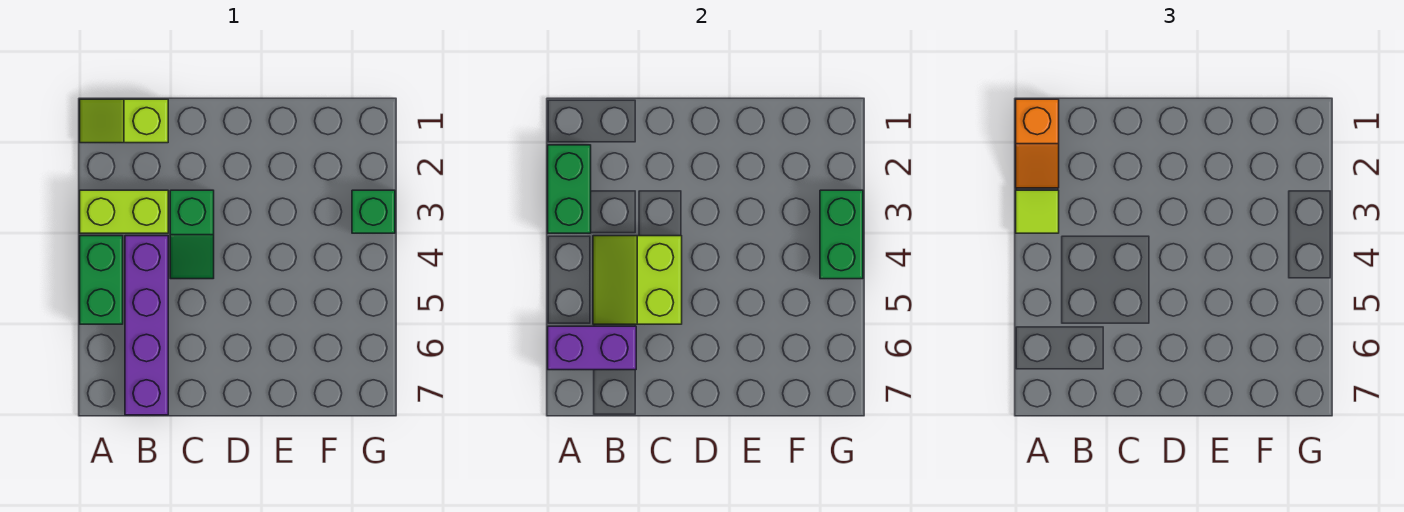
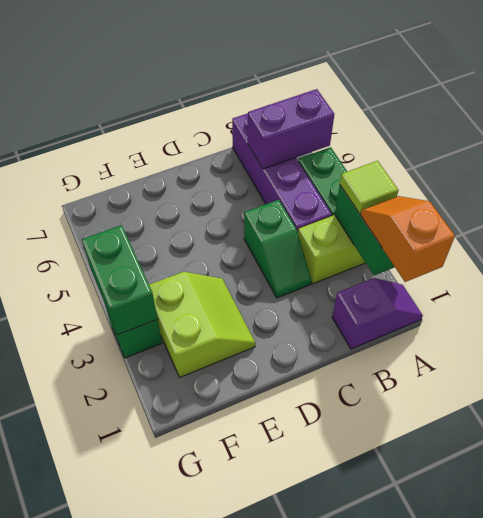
lime 1x2 slope [80,99,168,143] -> purple 1x2 slope [332,278,423,349]
lime 2x2 slope [593,236,682,324] -> lime 2x2 slope moved to [149,272,255,377]
green 1x2 slope [170,190,214,279] -> green 1x2 slope turned to [244,200,311,298]

